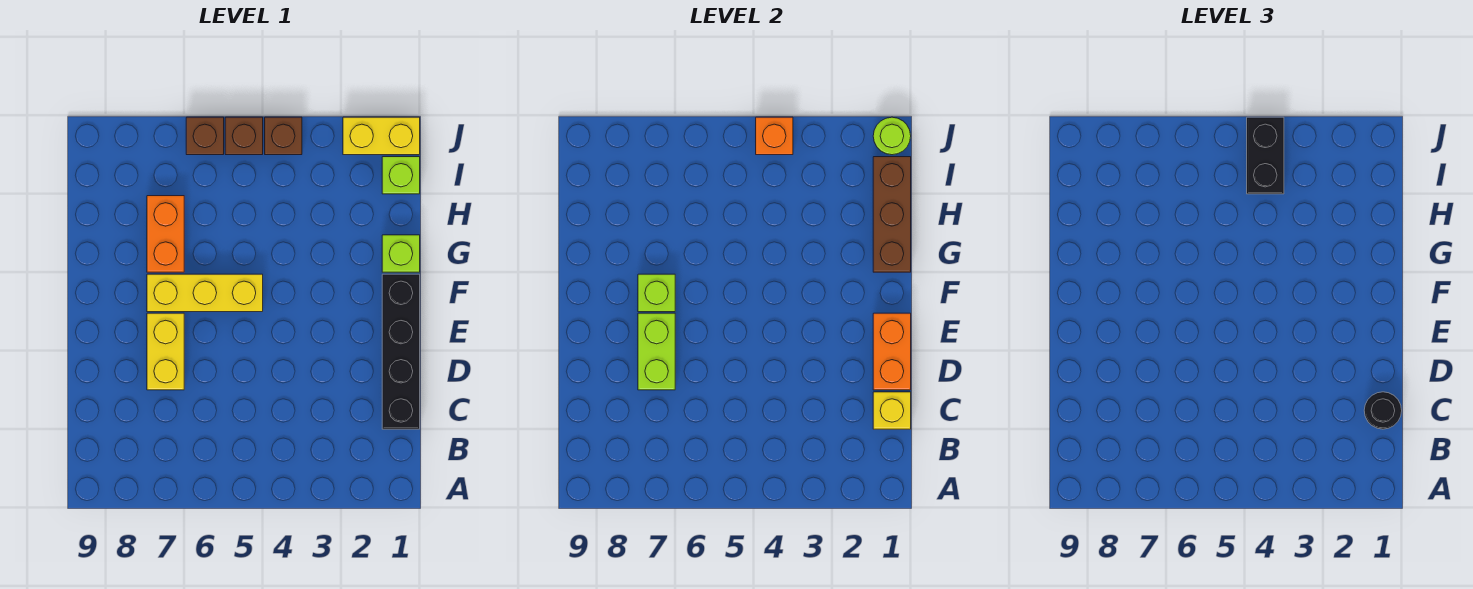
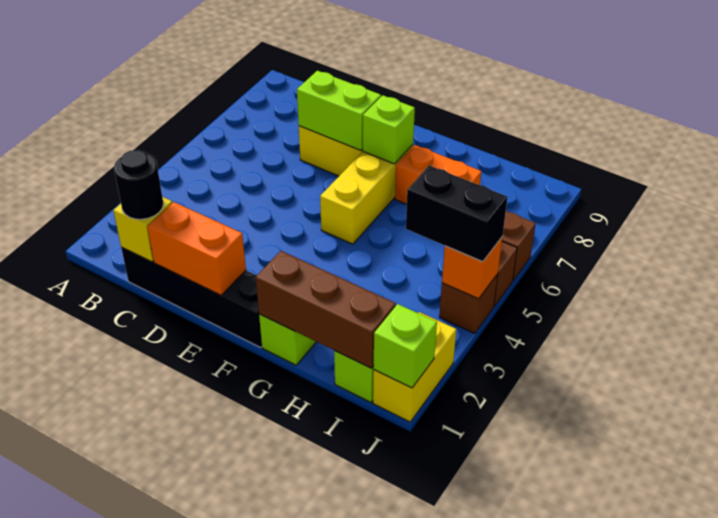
lime 1x1 round brick [873,117,911,155] -> lime 1x1 brick [374,304,437,388]

